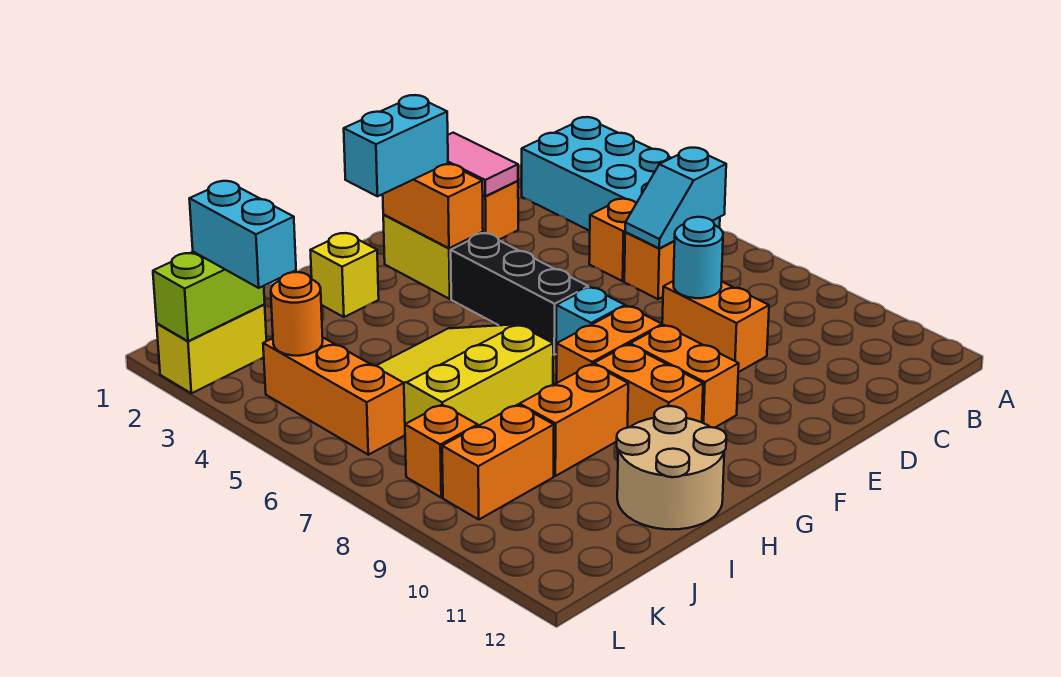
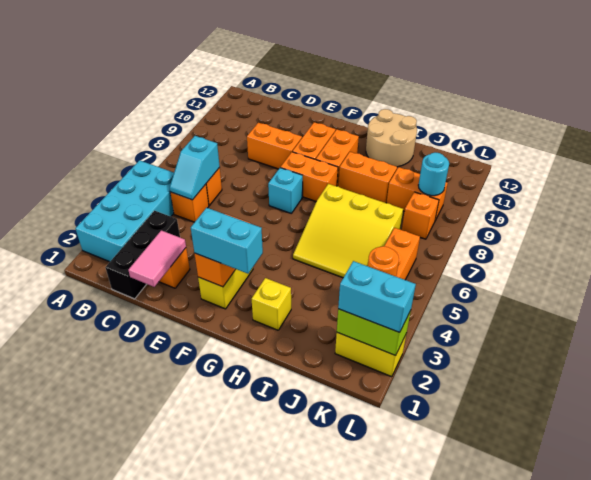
cyan 1x2 slope [625,148,726,248] -> cyan 1x2 slope turned to [170,136,220,200]
orange 1x2 brick [662,281,769,372] -> orange 1x2 brick turned to [247,123,302,169]
cyan 1x1 round brick [673,217,723,298] -> cyan 1x1 round brick moved to [418,152,449,196]
black 1x3 brick [451,233,588,355] -> black 1x3 brick moved to [105,211,180,299]
cyan 1x2 brick [189,181,296,288] -> cyan 1x2 brick turned to [338,261,416,332]

